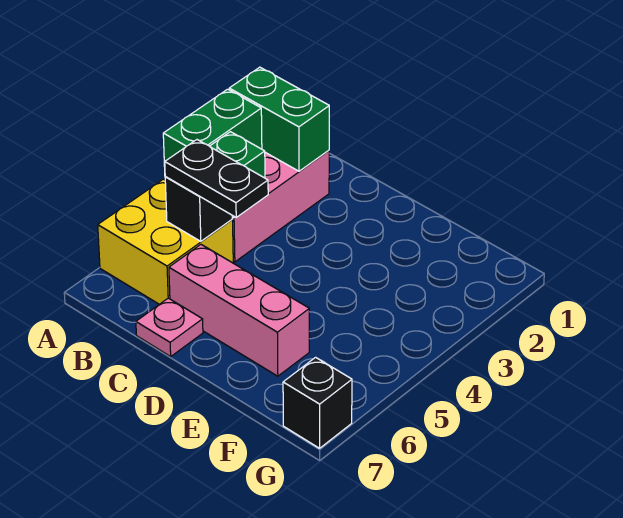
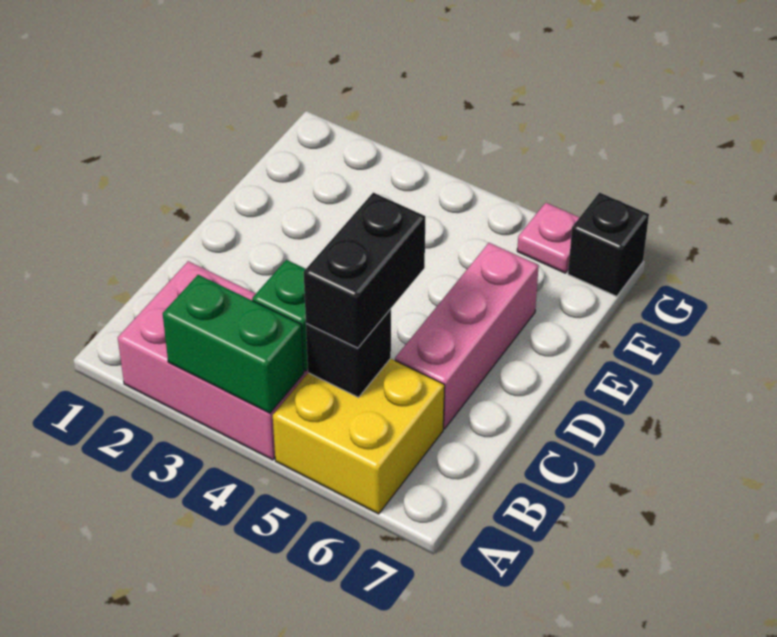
green 1x2 brick [229,67,329,171] -> none
black 1x2 plate [165,140,268,217] -> black 1x2 brick [304,193,425,348]
pink 1x1 plate [136,298,203,356] -> pink 1x1 plate moved to [517,203,579,273]

